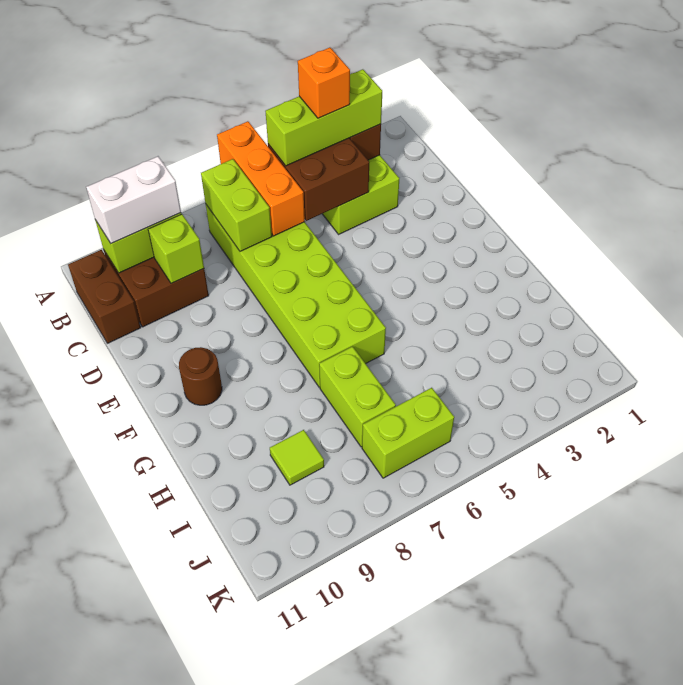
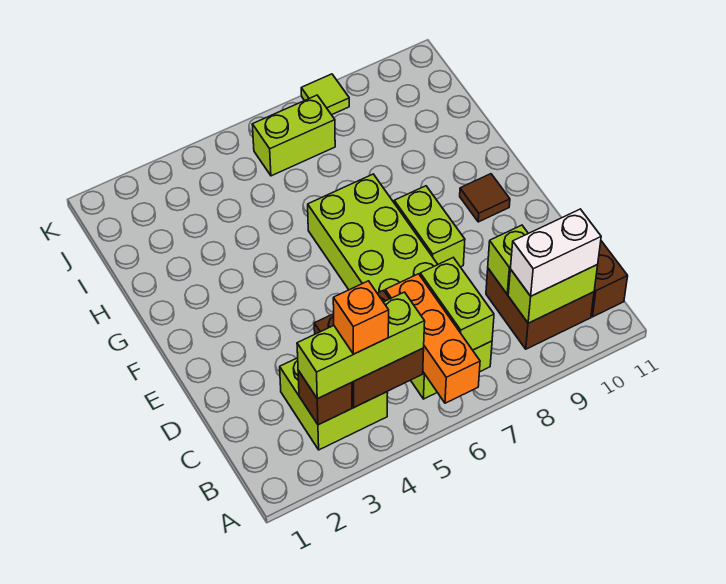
brown 1x1 round brick [179,347,222,405] -> brown 1x1 tile [460,174,510,222]
lime 1x2 brick [319,347,396,447] -> lime 1x2 brick moved to [394,186,465,267]
lime 1x1 tile [270,430,324,485] -> lime 1x1 tile moved to [301,74,349,115]

